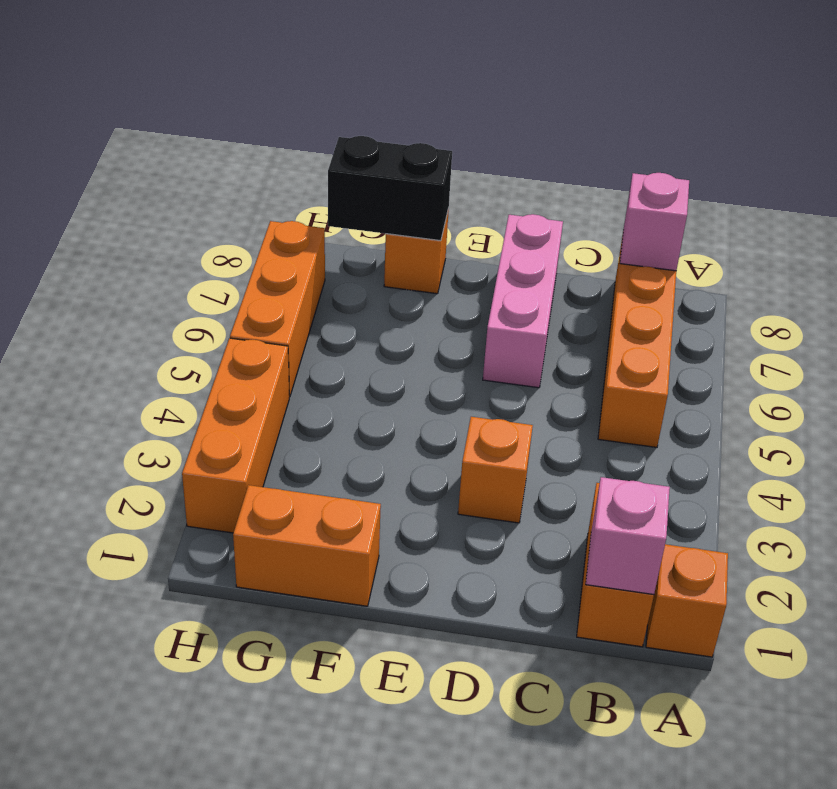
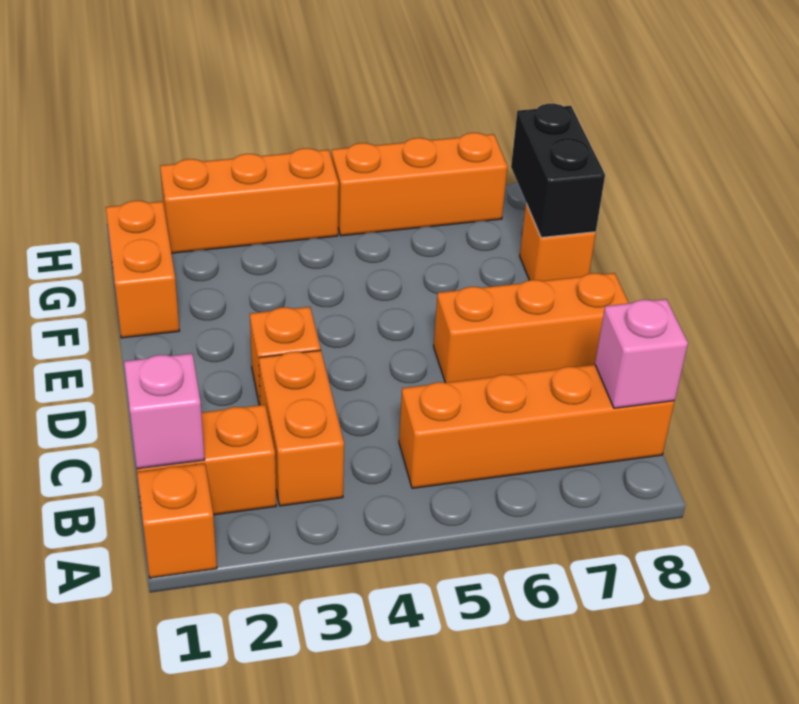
none -> orange 1x2 brick [259,350,344,506]
pink 1x3 brick [483,214,563,388] -> orange 1x3 brick [434,273,629,383]

